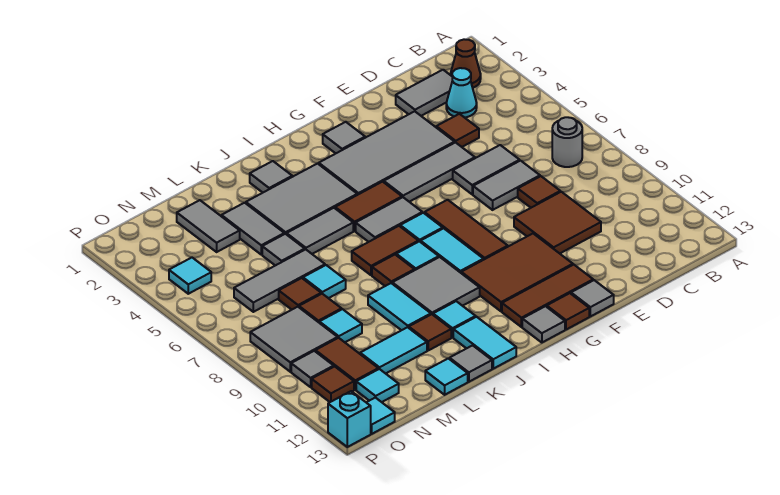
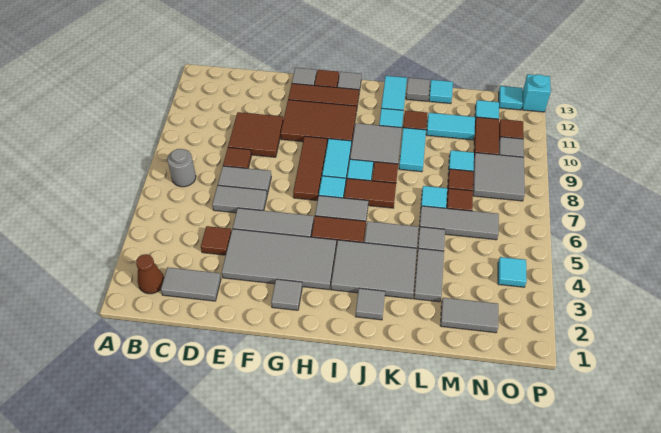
cyan 1x1 cone [446,68,477,118] -> none
grey 1x2 tile [177,200,240,252] -> grey 1x2 tile turned to [440,298,498,333]

